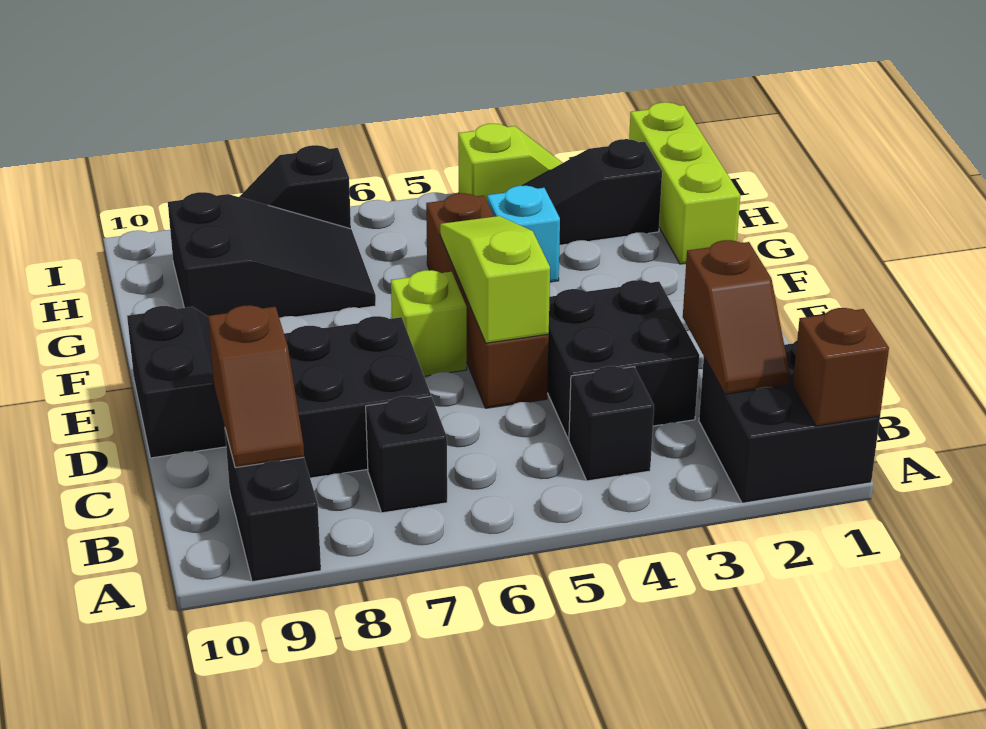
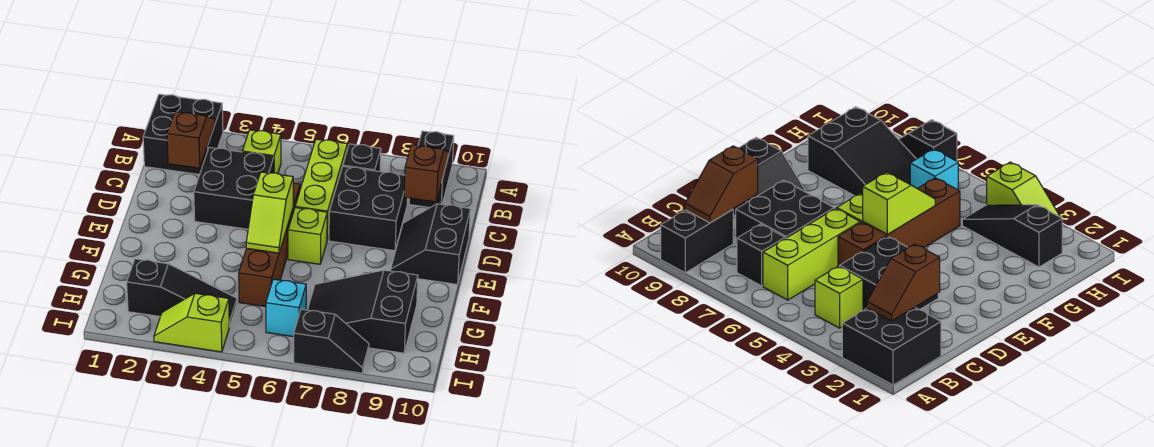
brown 1x1 brick [793,308,889,426] -> none
black 1x1 brick [569,366,654,481] -> lime 1x1 brick [242,130,281,174]
lime 1x3 slope [440,216,550,343] -> lime 1x2 slope [246,172,293,253]
lime 1x3 brick [629,102,740,264] -> lime 1x3 brick moved to [295,139,347,240]
cyan 1x1 brick [487,186,560,282] -> cyan 1x1 brick moved to [266,279,306,337]

